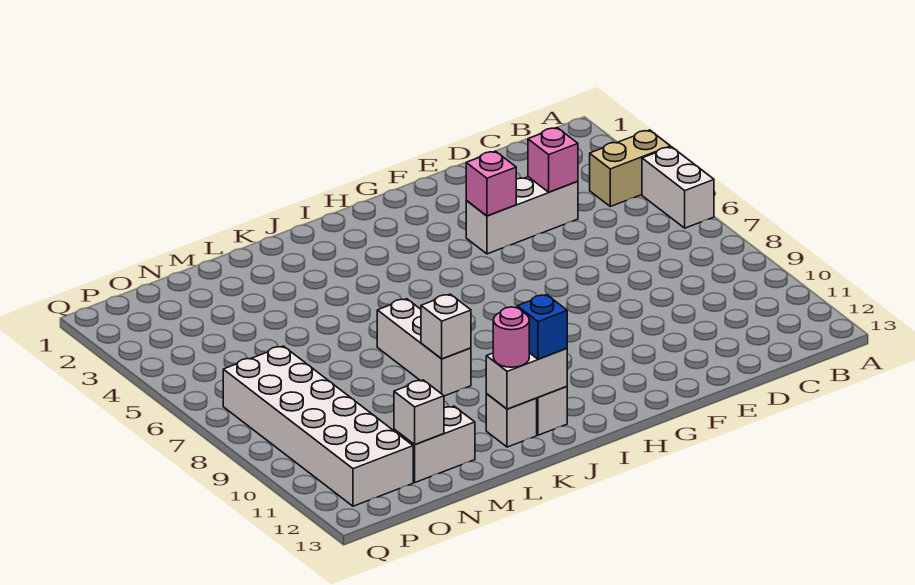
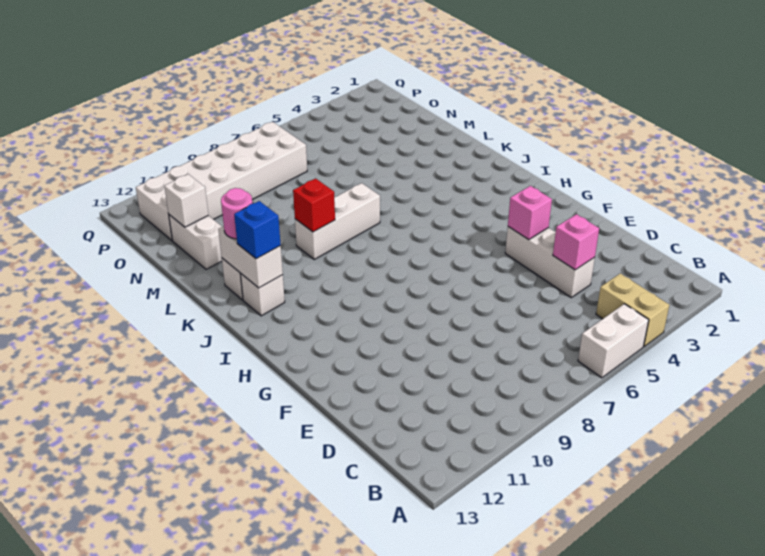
white 1x1 brick [421,294,471,359] -> red 1x1 brick [293,179,335,232]

